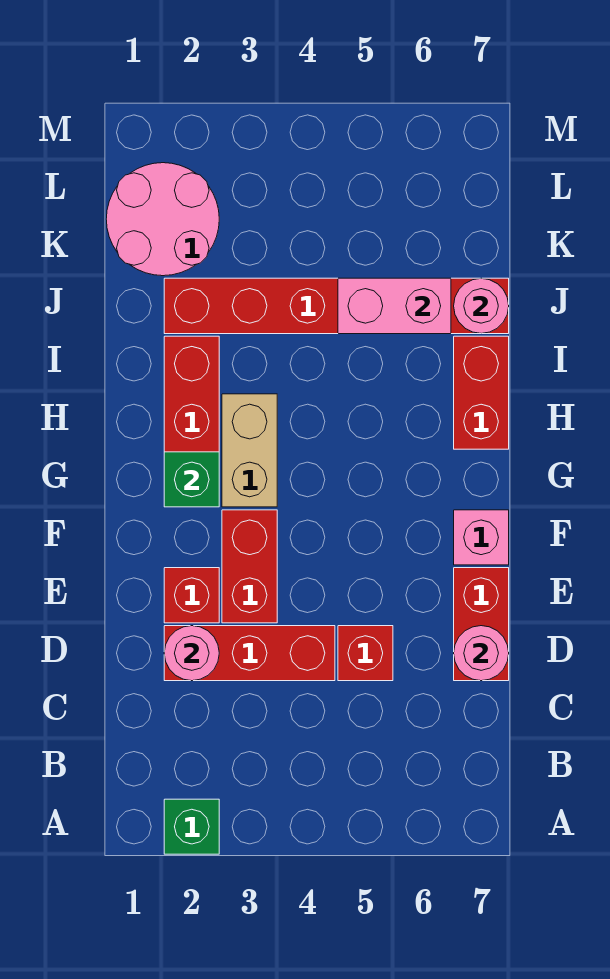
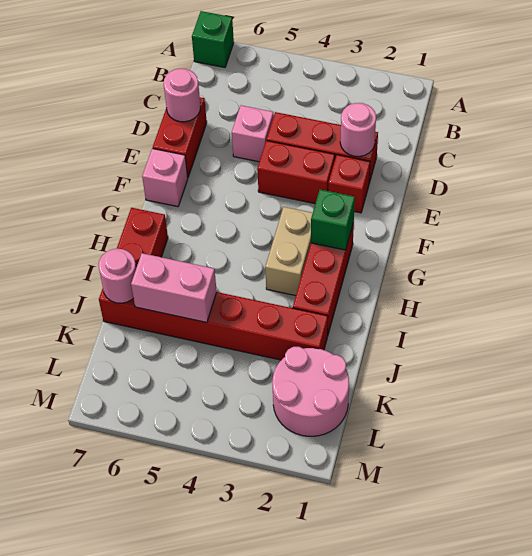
green 1x1 brick [164,799,219,854] -> green 1x1 brick moved to [192,11,234,67]
red 1x1 brick [338,626,393,681] -> pink 1x1 brick [232,105,274,162]
red 1x2 brick [222,510,277,623] -> red 1x2 brick turned to [257,141,335,204]

